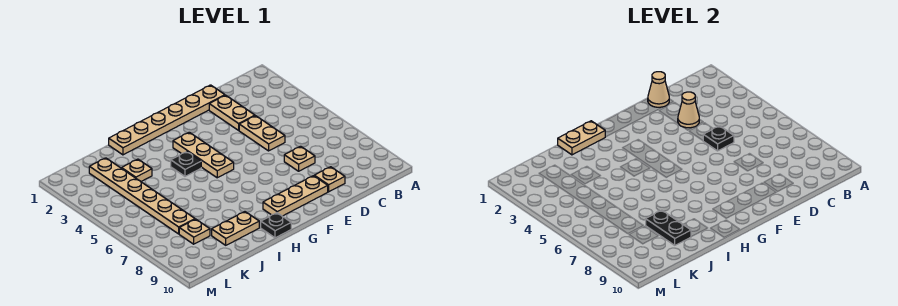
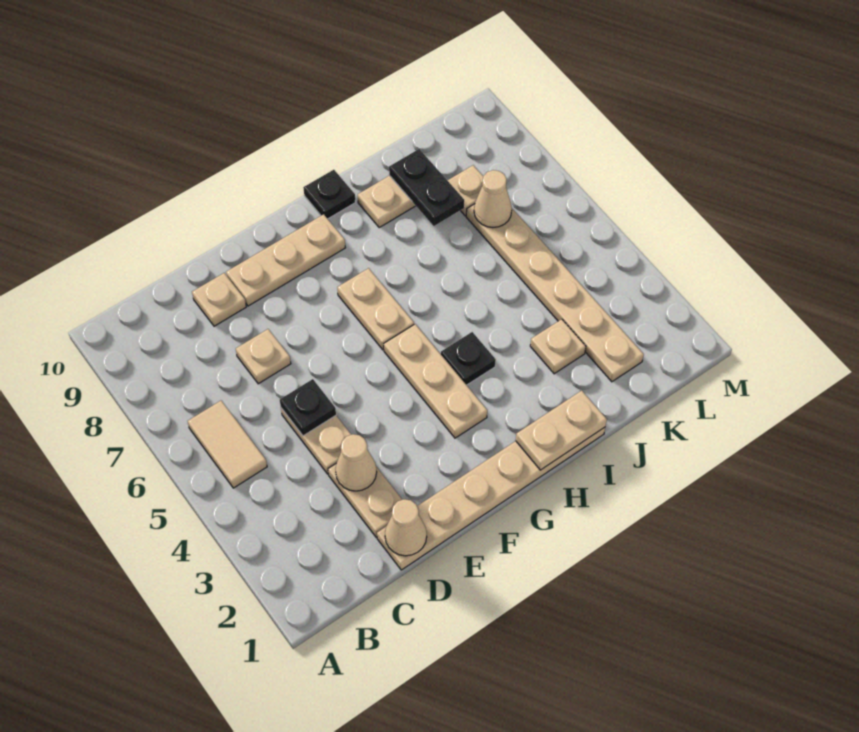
none -> tan 1x2 tile [188,401,267,488]
none -> tan 1x2 plate [337,268,414,350]
none -> tan 1x1 cone [474,170,512,227]

